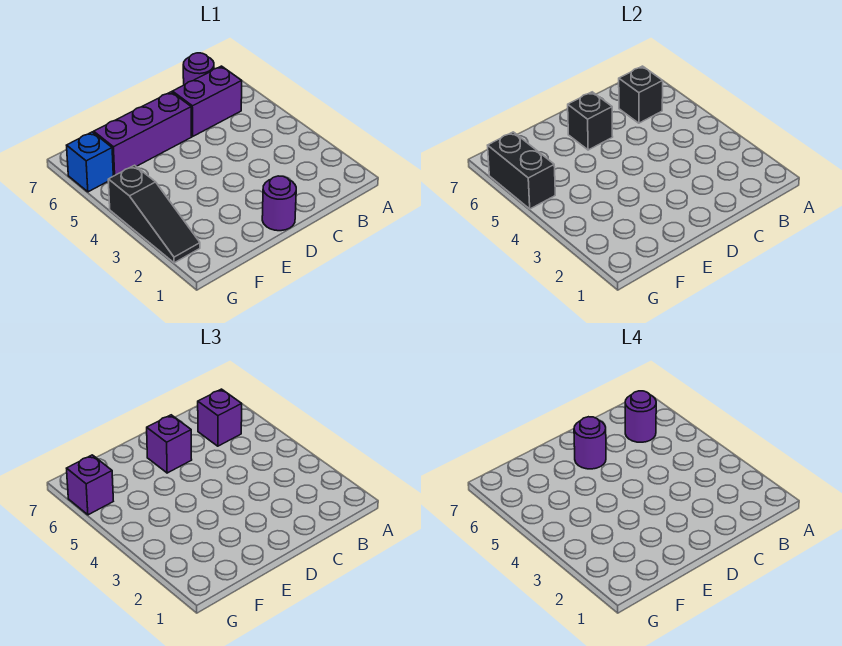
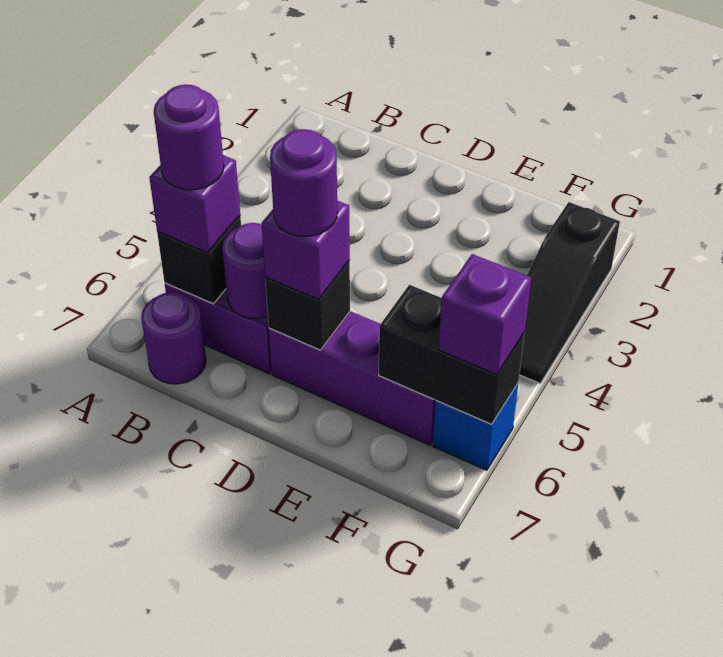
purple 1x1 round brick [262,176,296,231] -> purple 1x1 round brick moved to [222,223,268,319]
black 1x3 slope [108,165,200,263] -> black 1x3 slope turned to [520,202,620,383]
black 1x2 brick [488,132,555,209] -> black 1x2 brick turned to [379,285,525,424]

